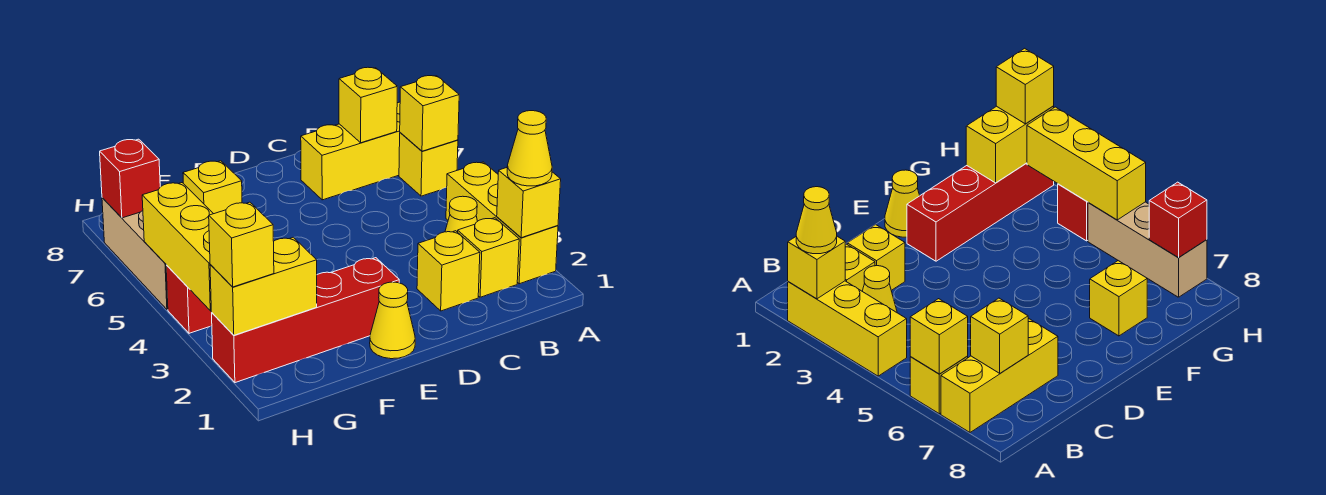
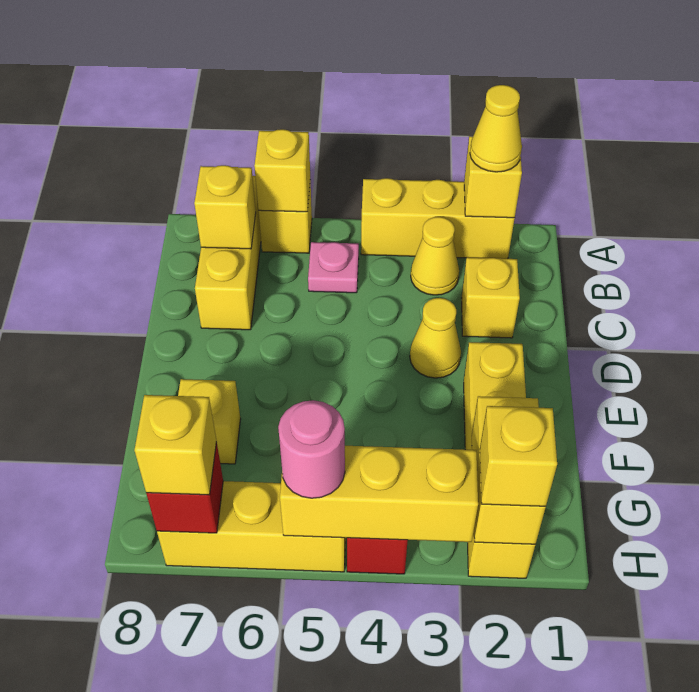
yellow 1x1 brick [458,218,519,297] -> yellow 1x1 brick moved to [135,395,216,495]
none -> pink 1x1 plate [308,242,359,293]
yellow 1x1 cone [370,282,415,359] -> yellow 1x1 cone moved to [410,298,461,378]
red 1x4 brick [212,258,399,383] -> yellow 1x4 brick [464,342,535,578]
tan 1x3 brick [102,198,168,310] -> yellow 1x3 brick [157,481,346,572]
none -> pink 1x1 round brick [278,400,345,498]

